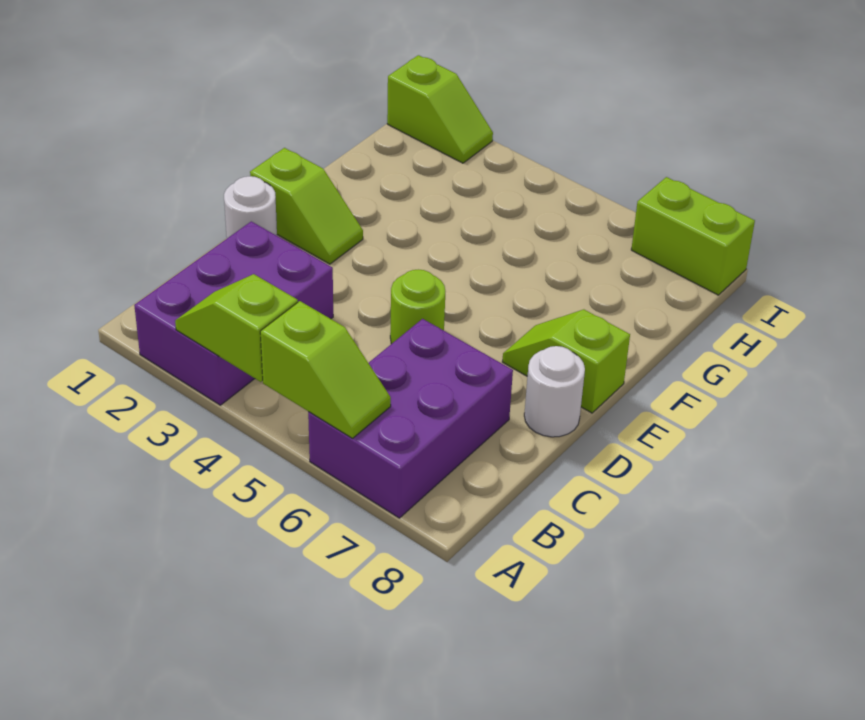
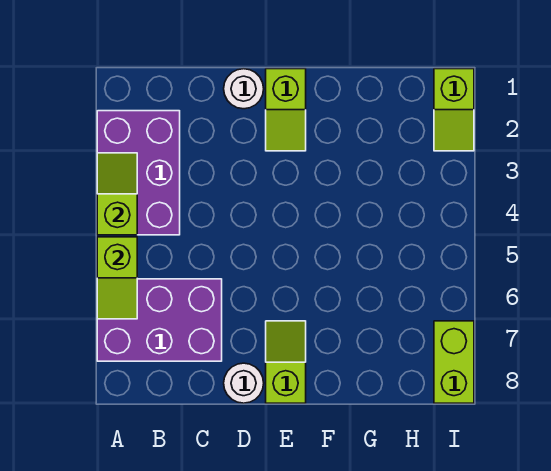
purple 2x3 brick [134,221,333,405] -> purple 2x3 brick turned to [97,111,180,235]
lime 1x1 round brick [390,269,445,344] -> none

